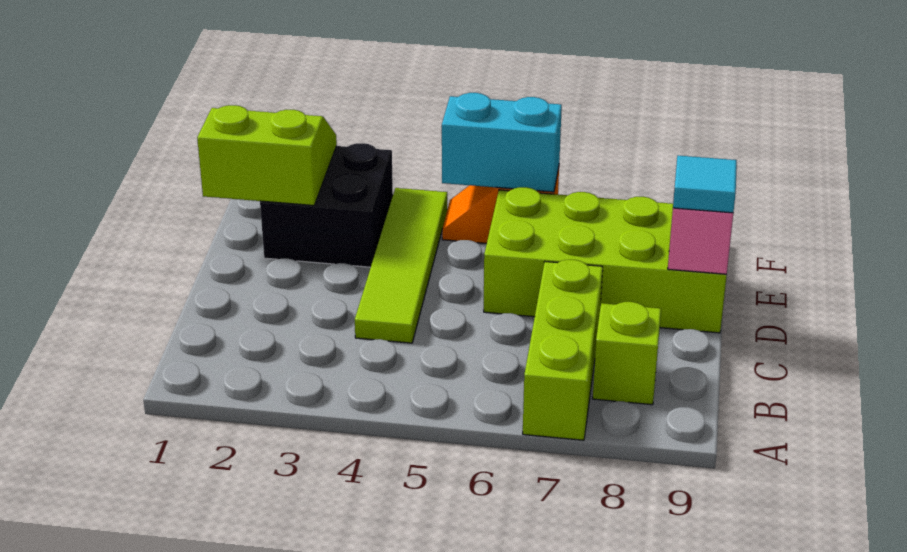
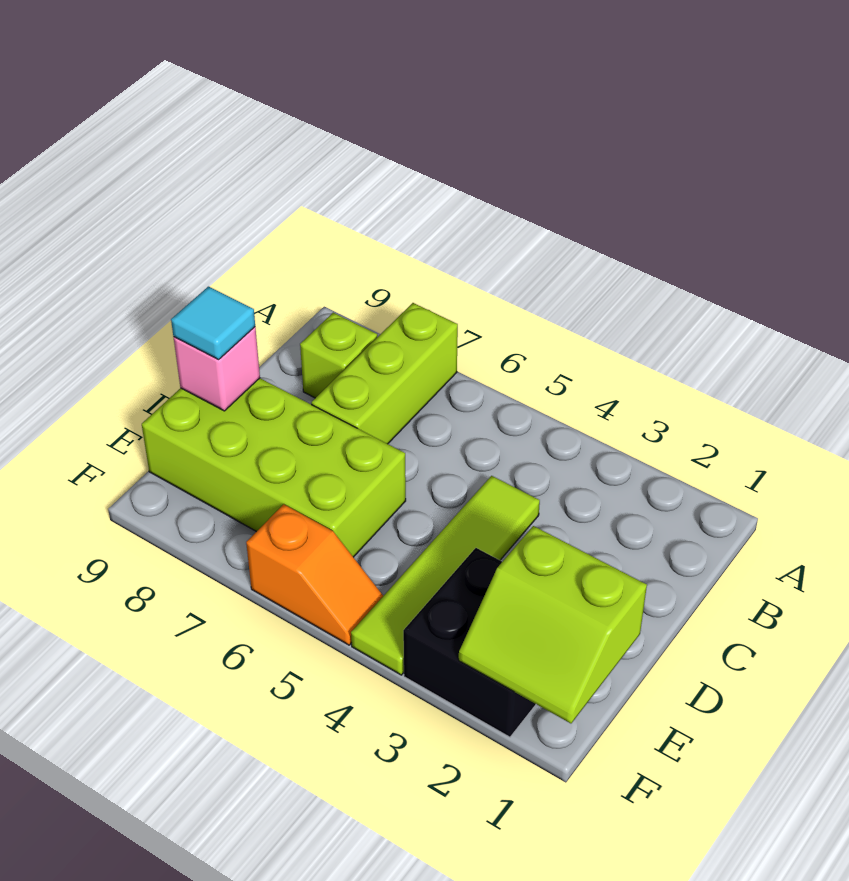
cyan 1x2 brick [442,93,562,192] -> none

